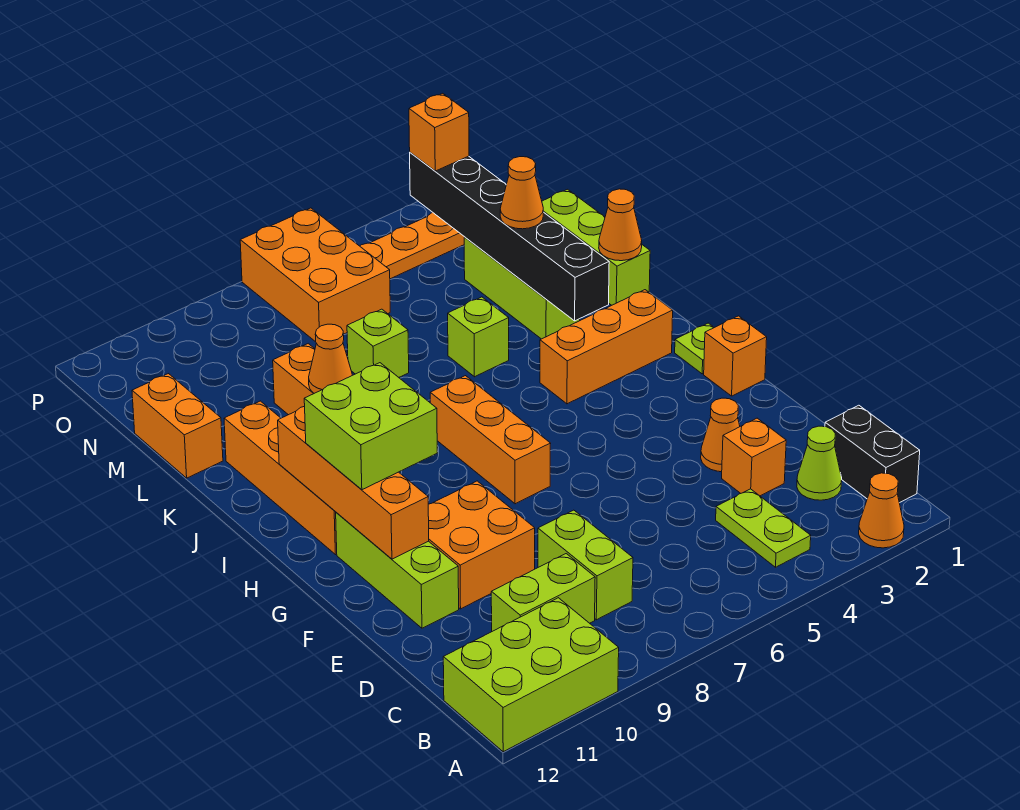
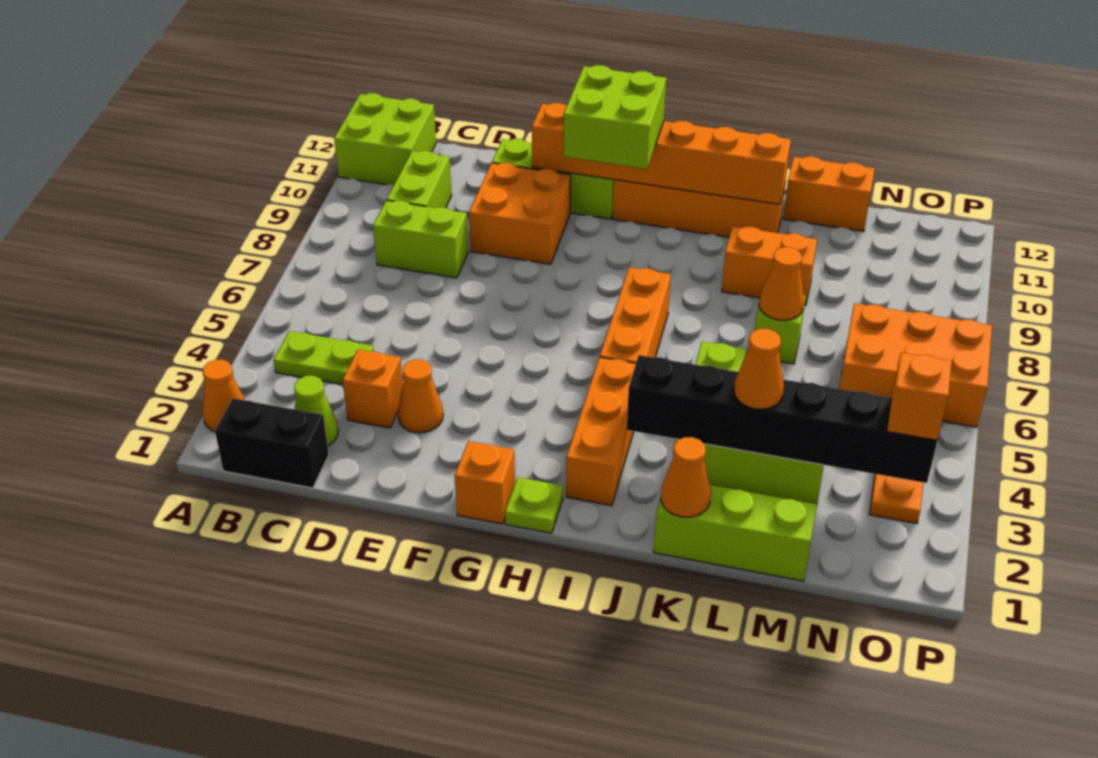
lime 2x3 brick [443,598,619,752] -> lime 2x2 brick [334,93,436,185]
orange 1x4 brick [278,406,429,559] -> orange 1x6 brick [532,103,791,204]
orange 1x3 brick [430,376,551,504] -> orange 1x3 brick turned to [600,267,671,363]
orange 1x1 cone [309,324,352,393] -> orange 1x1 cone moved to [759,247,804,320]

